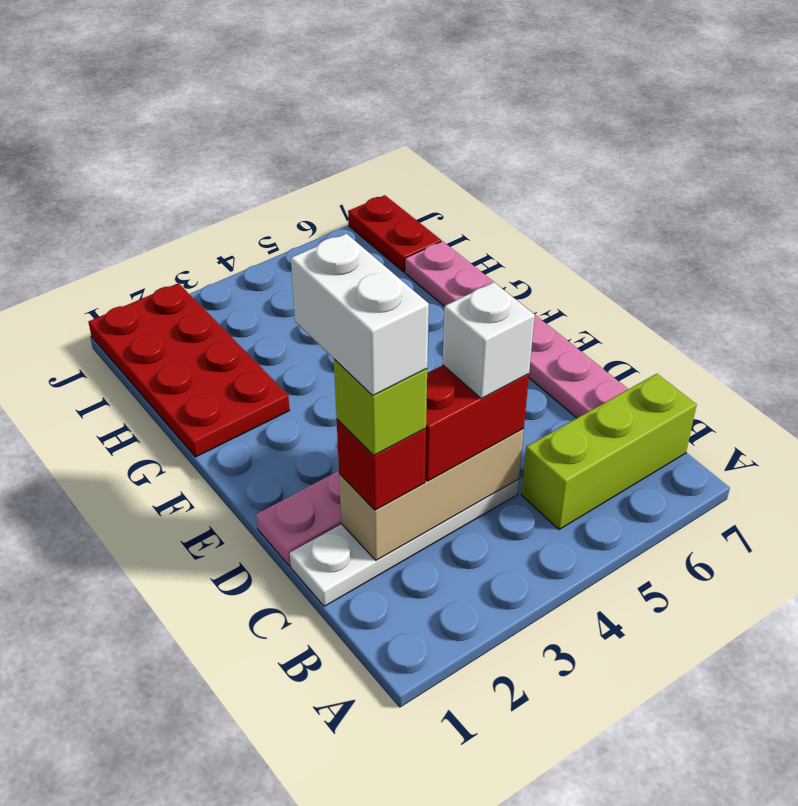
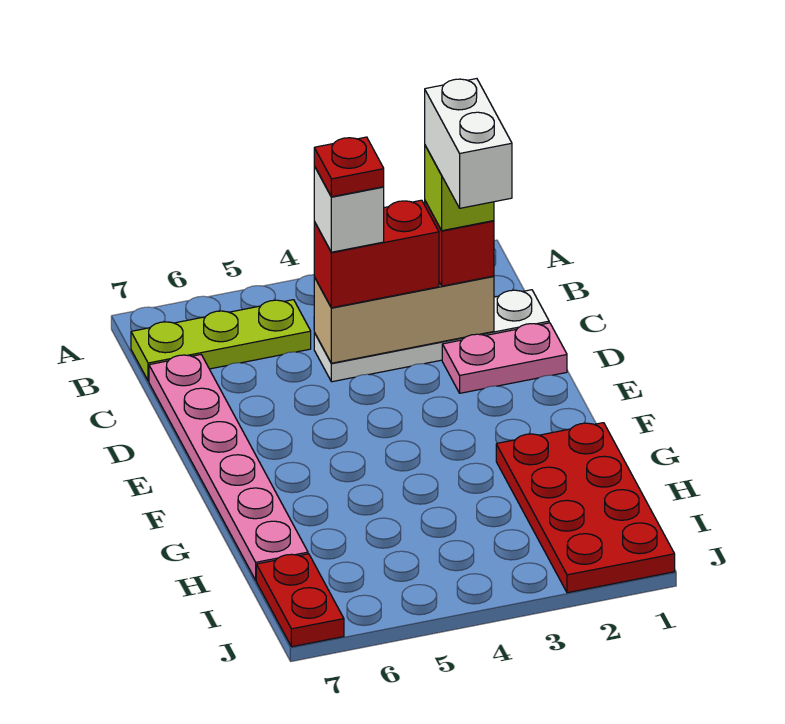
lime 1x3 brick [522,374,697,530] -> lime 1x3 plate [131,300,311,381]
none -> red 1x1 plate [314,137,384,197]

